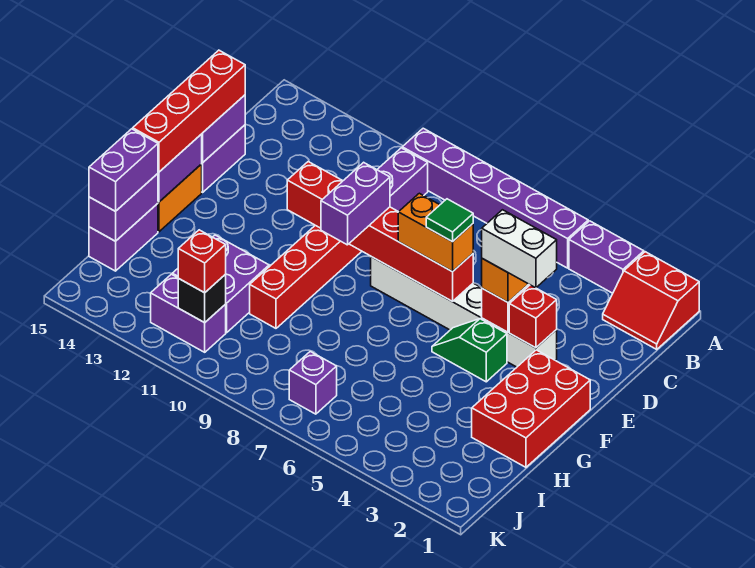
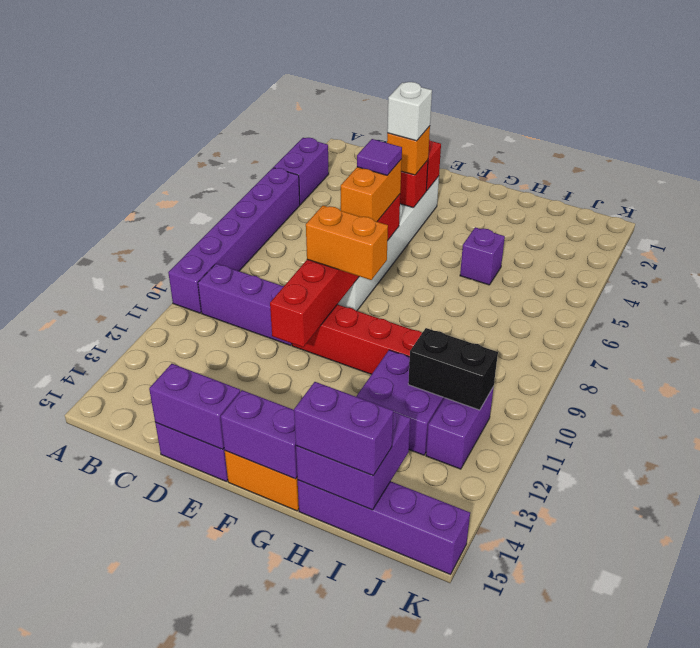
red 2x2 slope [603,252,699,349] -> none
red 1x4 brick [133,50,245,172] -> none
white 1x2 brick [482,210,557,288] -> white 1x1 brick [387,82,432,141]
green 1x1 tile [426,199,473,242] -> purple 1x1 tile [357,139,402,175]
purple 1x2 brick [321,162,390,245] -> orange 1x2 brick [306,206,388,280]
red 2x3 brick [472,350,590,467] -> none
green 1x2 slope [432,319,507,382] -> none
purple 1x2 brick [89,204,158,271] -> purple 1x4 brick [298,480,470,574]
purple 1x2 brick [89,174,158,241] -> purple 2x2 brick [296,412,410,510]
purple 1x1 brick [289,352,337,414] -> purple 1x1 brick moved to [460,227,505,285]
black 1x1 brick [178,275,226,323] -> black 1x2 brick [408,328,498,410]
red 1x1 brick [178,230,226,293] -> none

